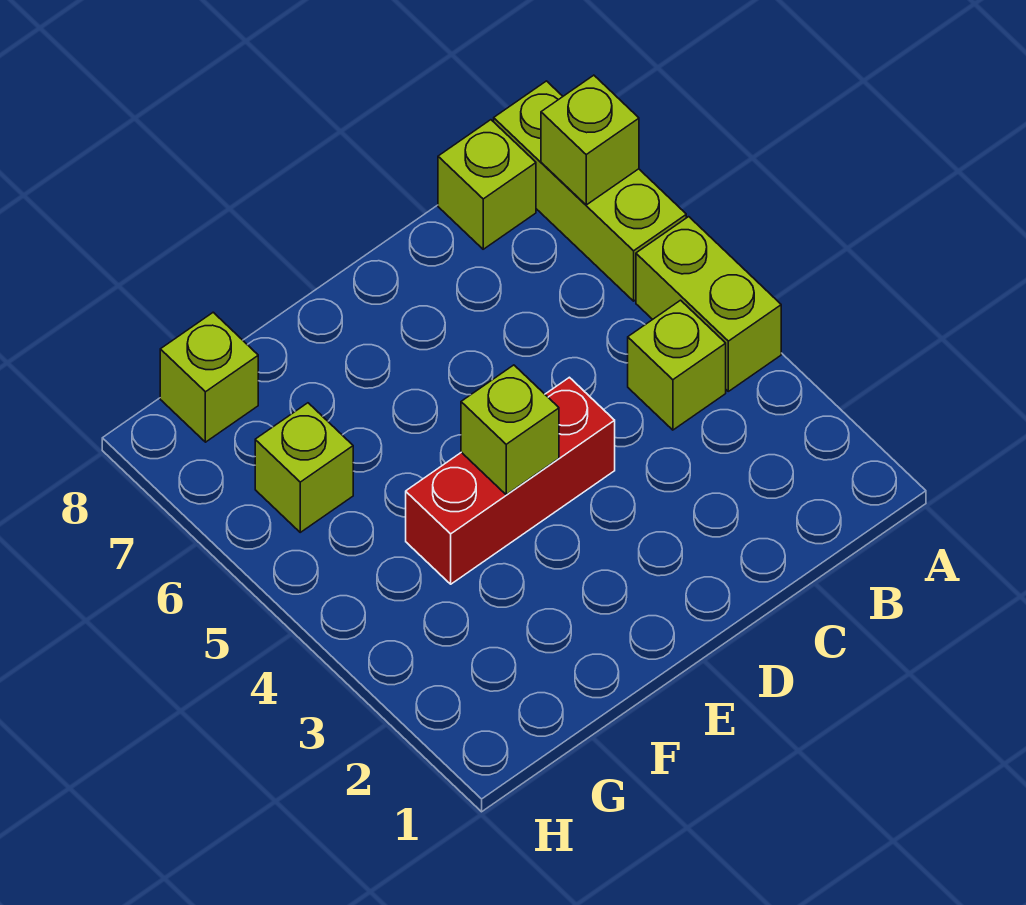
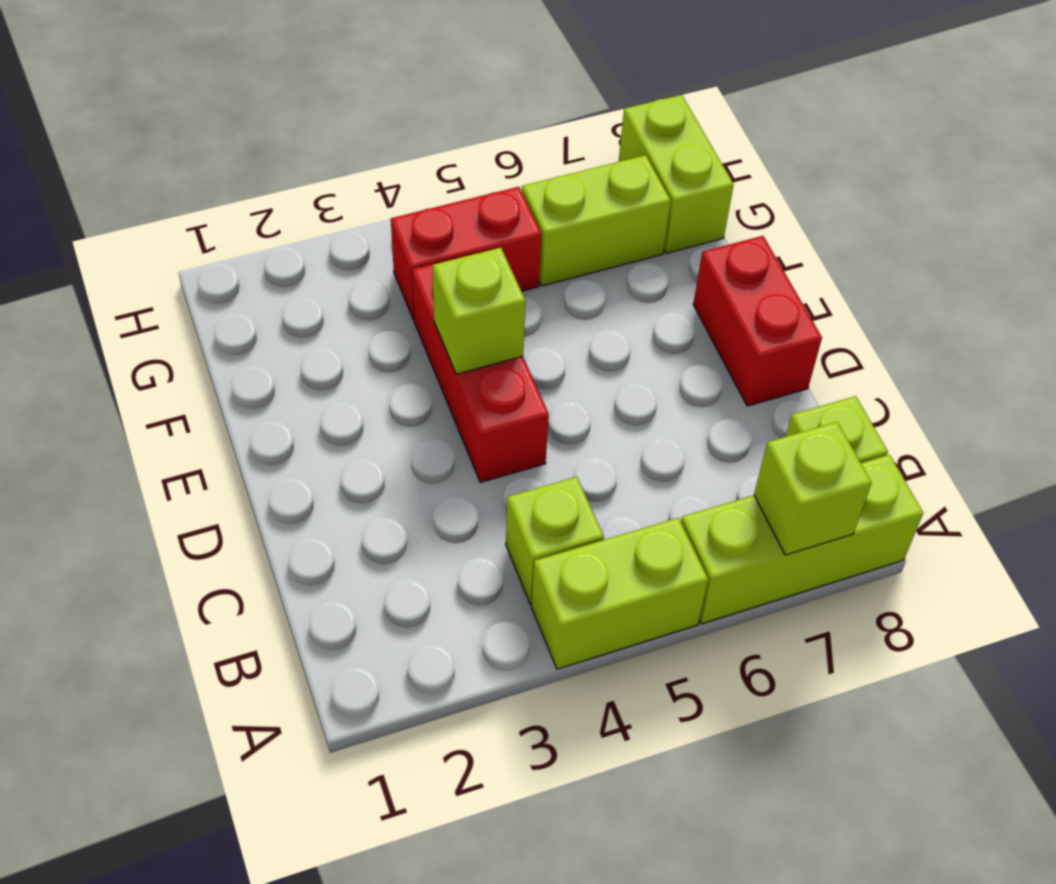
none -> red 1x2 brick [693,236,822,406]
none -> red 1x2 brick [391,187,542,320]
lime 1x1 brick [255,403,353,532] -> lime 1x2 brick [522,155,671,286]
lime 1x1 brick [160,312,258,442] -> lime 1x2 brick [619,95,734,253]

